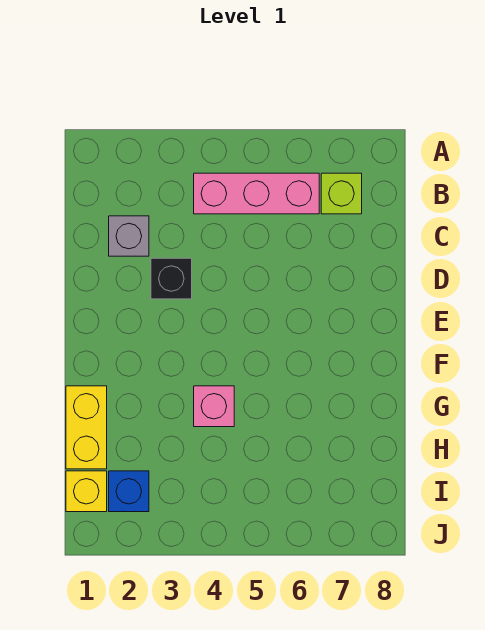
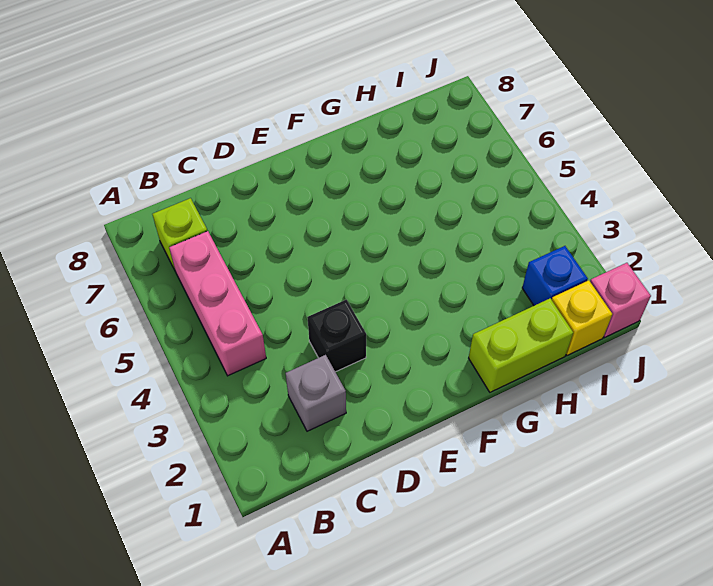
yellow 1x2 brick [66,386,107,469] -> lime 1x2 brick [469,298,573,392]
pink 1x1 brick [194,386,234,427] -> pink 1x1 brick moved to [590,263,651,337]

